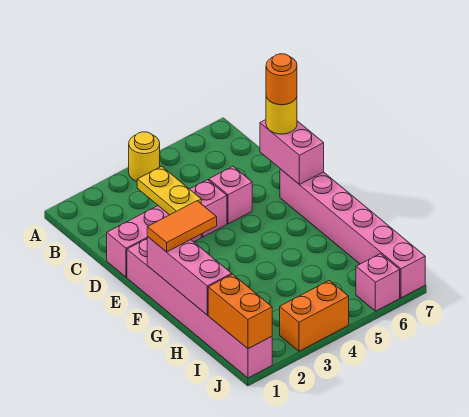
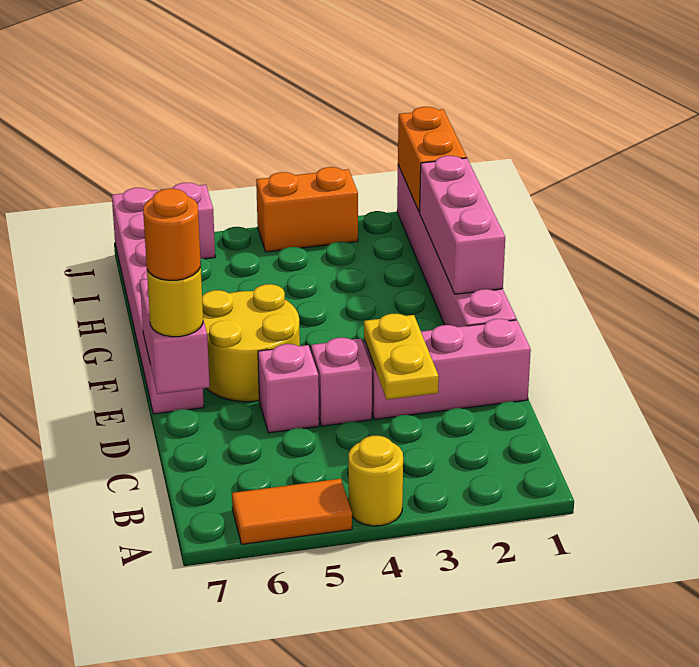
none -> yellow 2x2 round brick [202,284,300,402]
orange 1x2 tile [147,201,217,252] -> orange 1x2 tile moved to [232,479,352,544]

